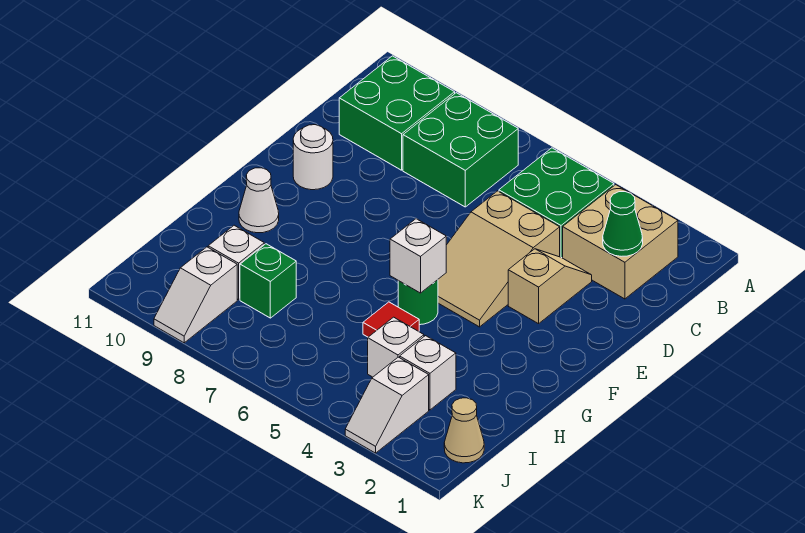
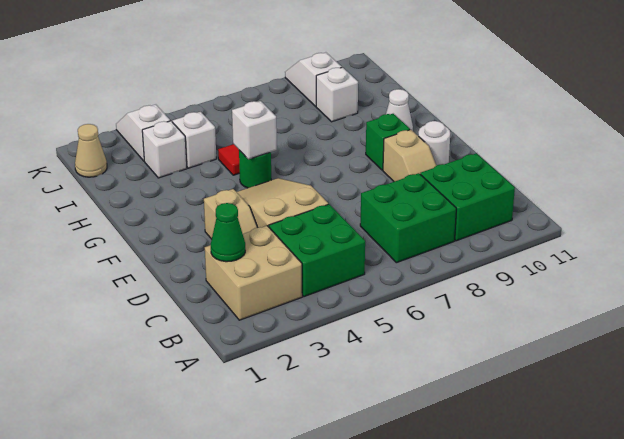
none -> tan 1x2 slope [383,130,436,182]
green 1x1 brick [240,244,296,318] -> green 1x1 brick moved to [366,114,410,170]

